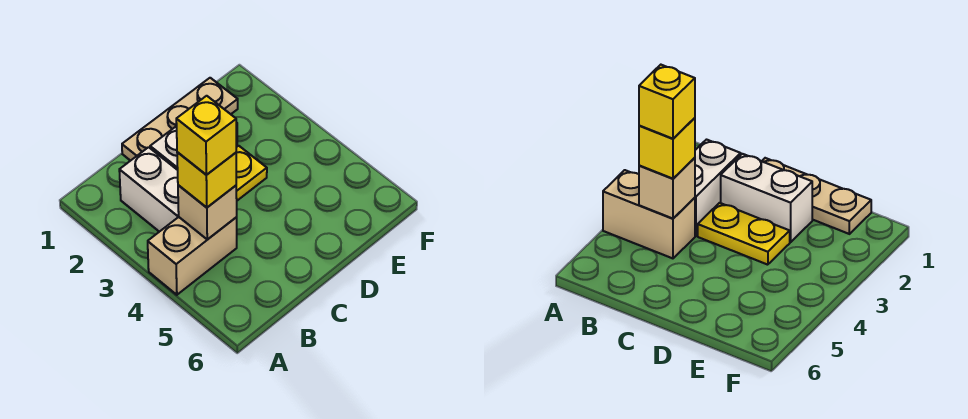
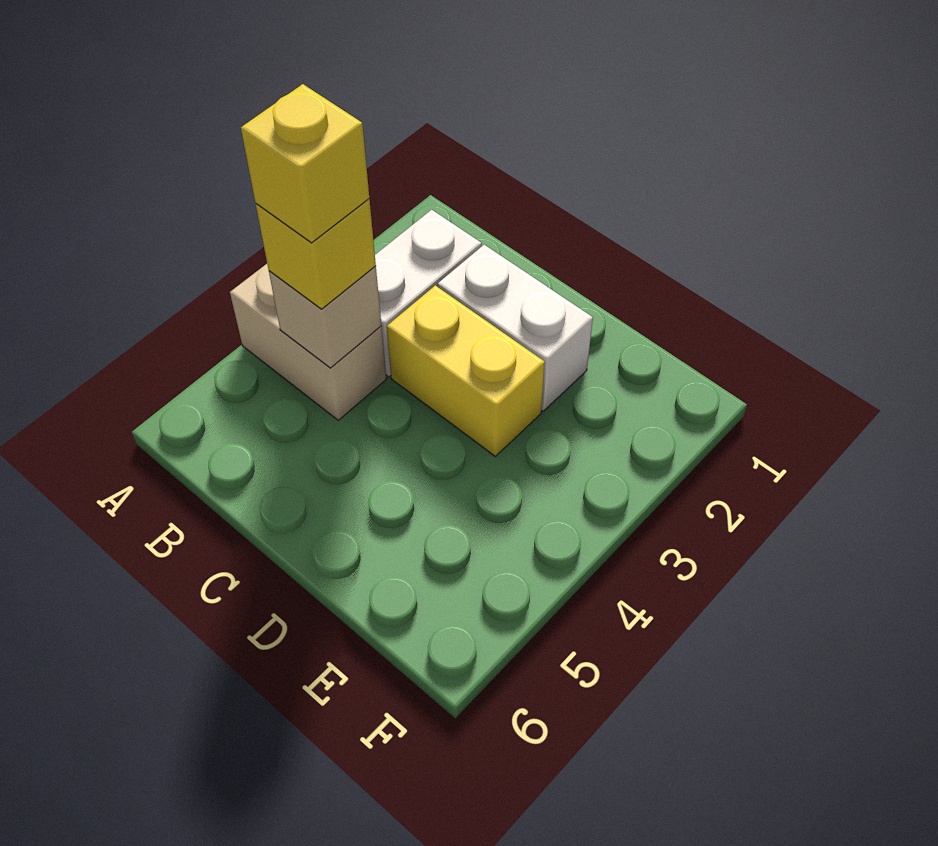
tan 1x3 plate [122,78,238,161] -> none
yellow 1x2 plate [236,146,267,201] -> yellow 1x2 brick [387,286,545,456]

